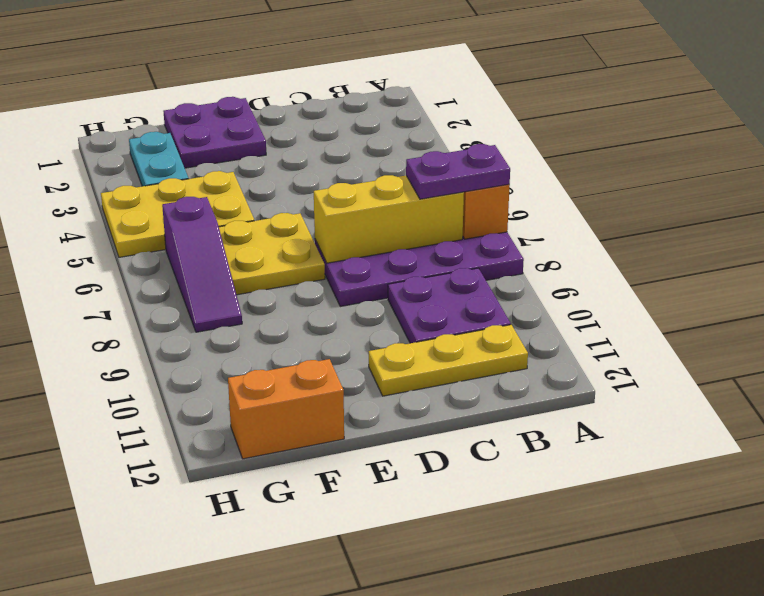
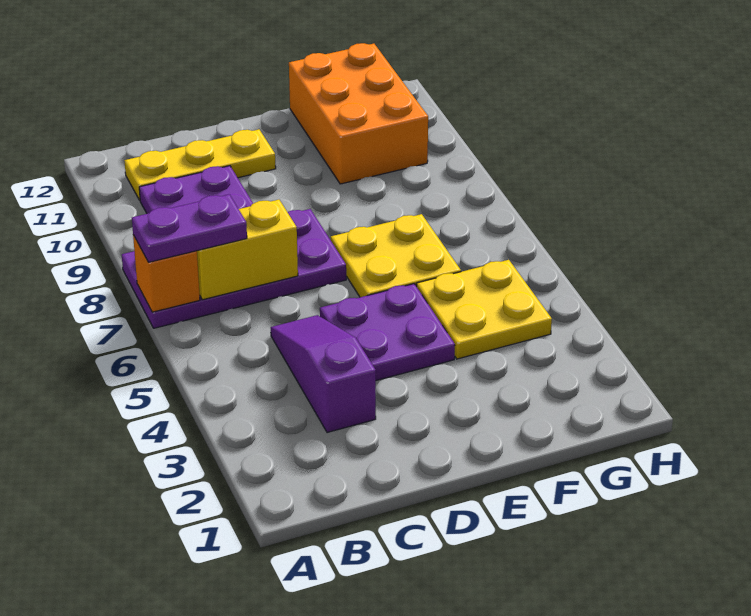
yellow 1x3 brick [314,175,464,263] -> yellow 1x2 brick [197,200,298,300]
purple 2x2 plate [164,97,266,168] -> purple 2x2 plate moved to [320,284,455,380]
yellow 2x3 plate [101,171,254,257] -> yellow 2x2 plate [417,260,552,359]
orange 1x2 brick [228,359,344,459] -> orange 2x3 brick [289,43,428,184]
cyan 1x2 plate [129,132,189,186] -> none
purple 1x3 slope [162,197,242,332] -> purple 1x3 slope moved to [271,315,376,433]

